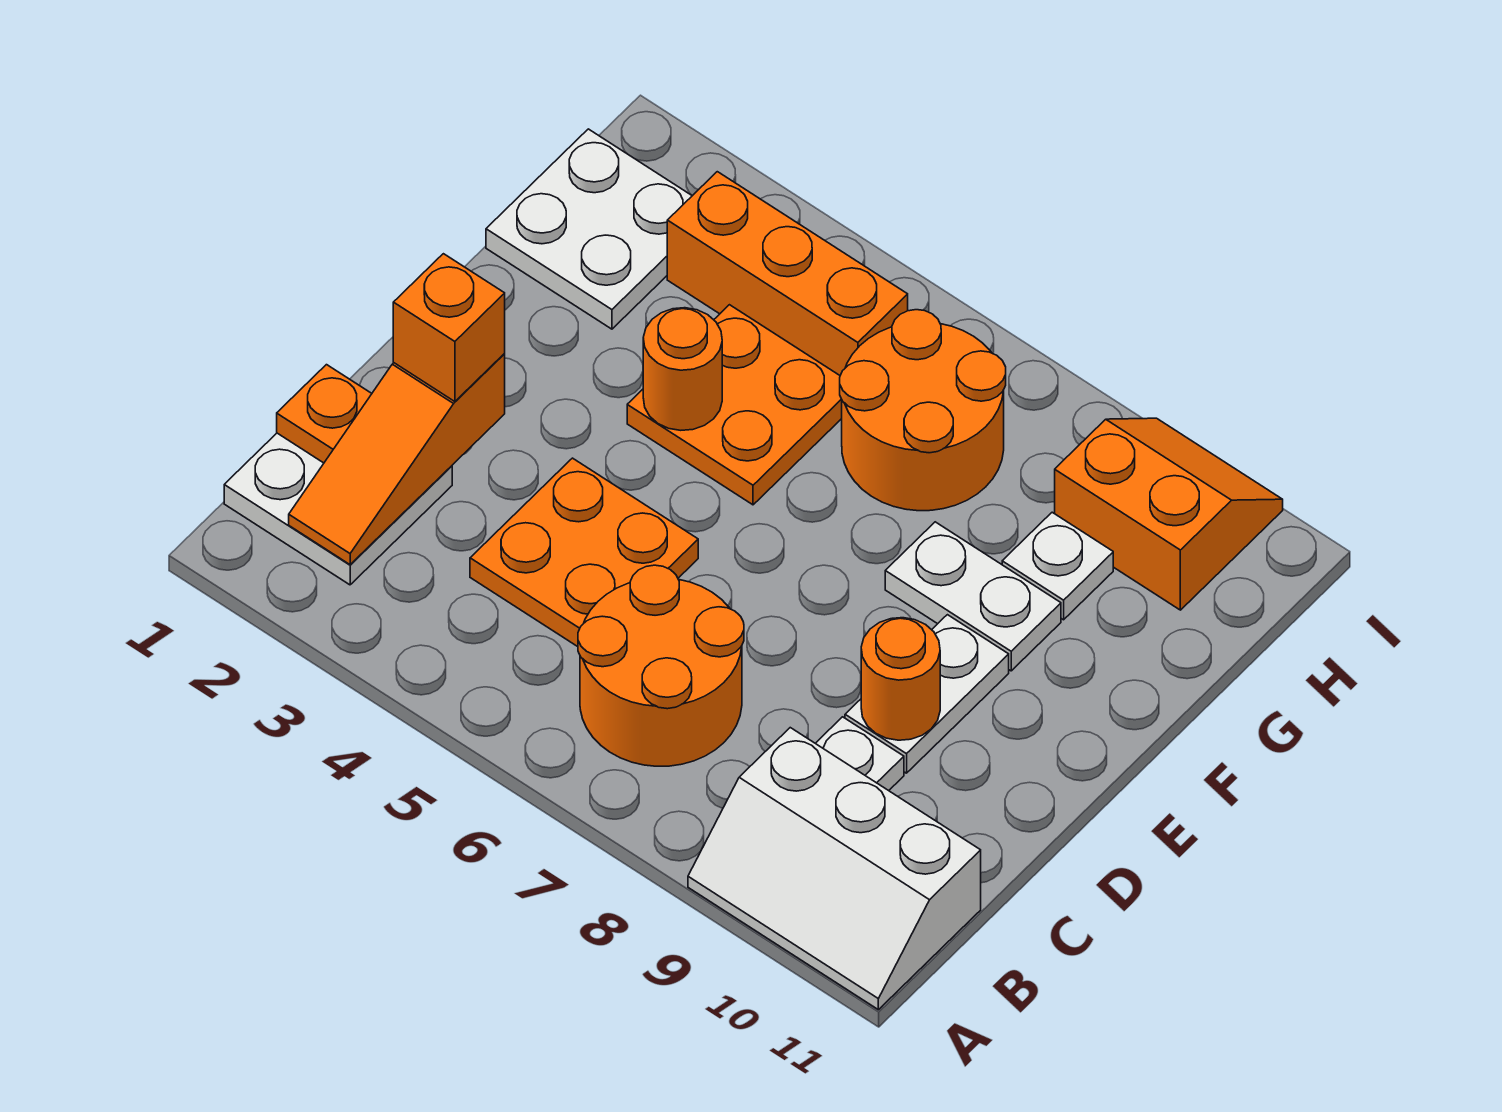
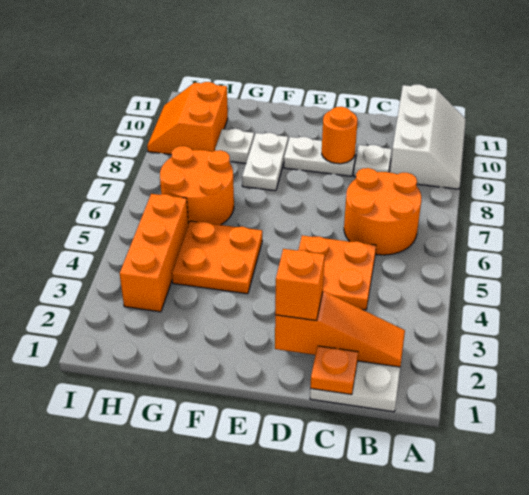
orange 1x1 round brick [643,308,722,430] -> none
white 2x2 plate [486,129,692,329] -> none

